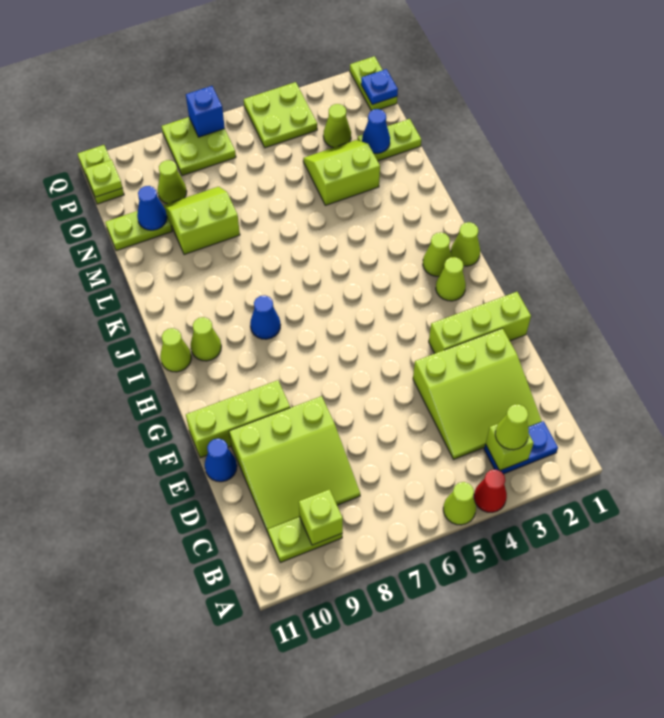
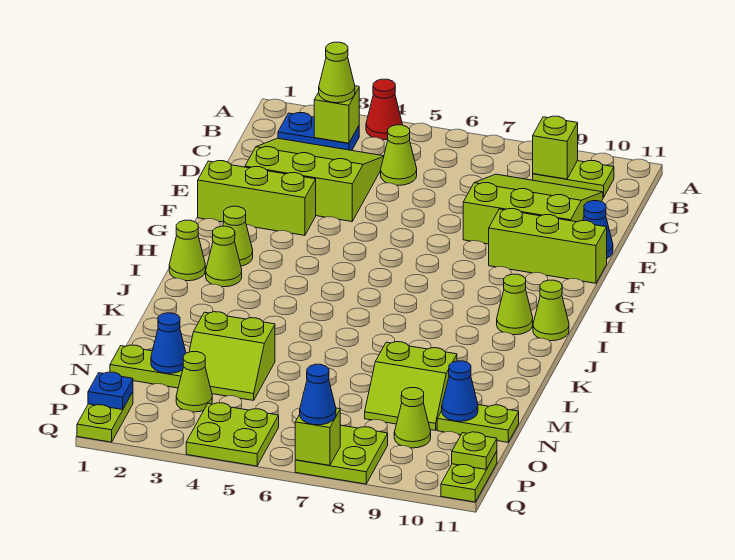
lime 1x1 cone [443,482,476,525] -> lime 1x1 cone moved to [381,125,417,185]
blue 1x1 cone [250,295,281,339] -> blue 1x1 cone moved to [300,364,336,425]
blue 1x1 brick [186,86,225,137] -> lime 1x1 brick [295,408,340,465]

